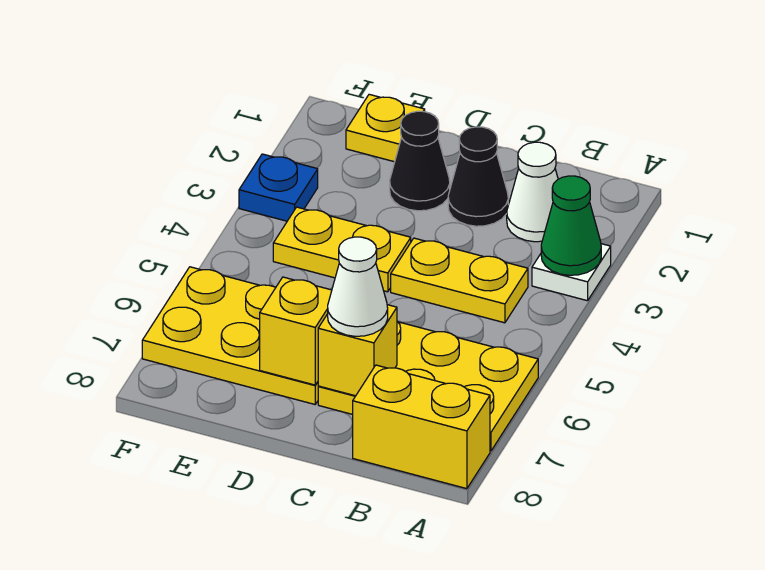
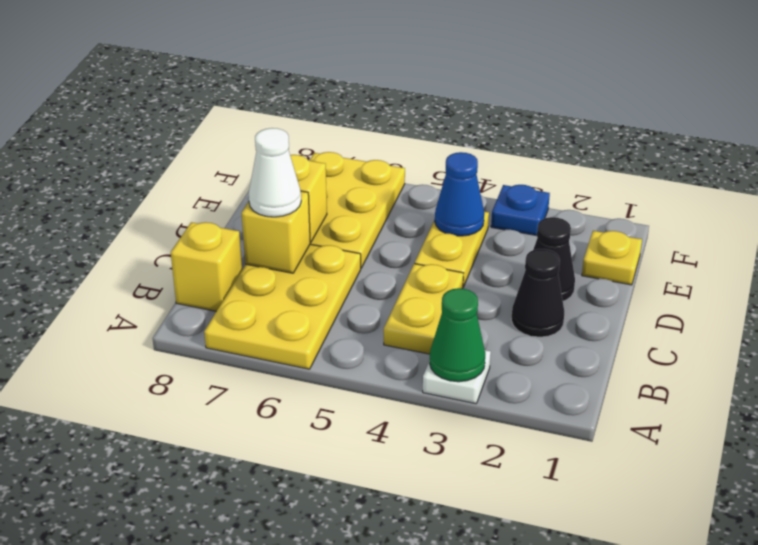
yellow 1x2 brick [353,365,490,489] -> yellow 1x1 brick [171,222,242,311]
white 1x1 cone [507,142,558,242] -> none
none -> blue 1x1 cone [435,152,484,236]

